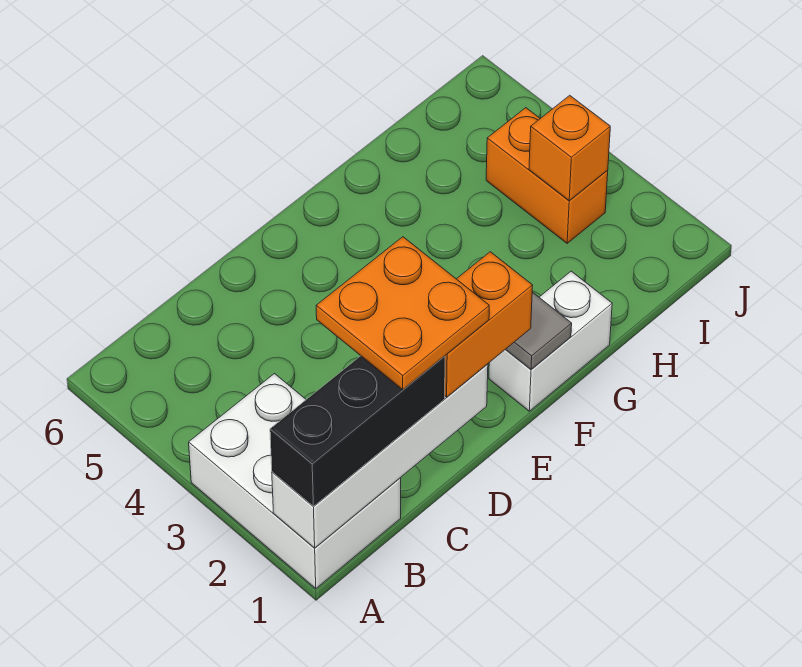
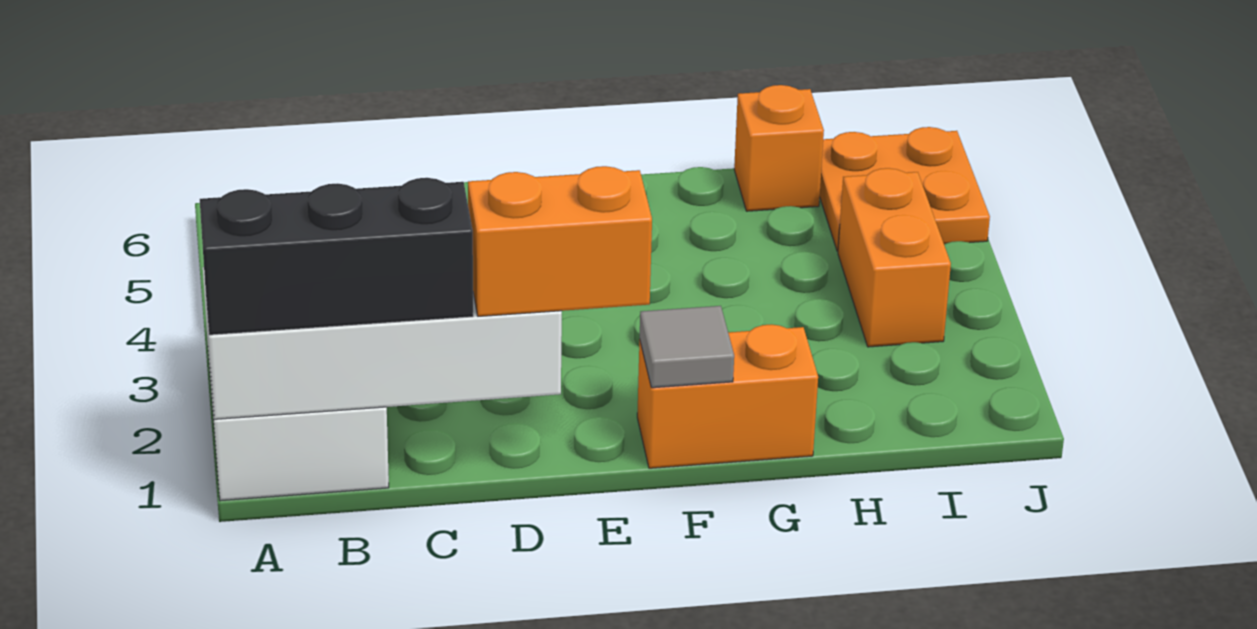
orange 2x2 plate [316,237,489,390] -> orange 2x2 plate moved to [820,127,990,251]
white 1x2 brick [489,271,612,411] -> orange 1x2 brick [637,324,818,468]
orange 1x1 brick [529,95,610,201] -> orange 1x1 brick moved to [734,85,824,211]

